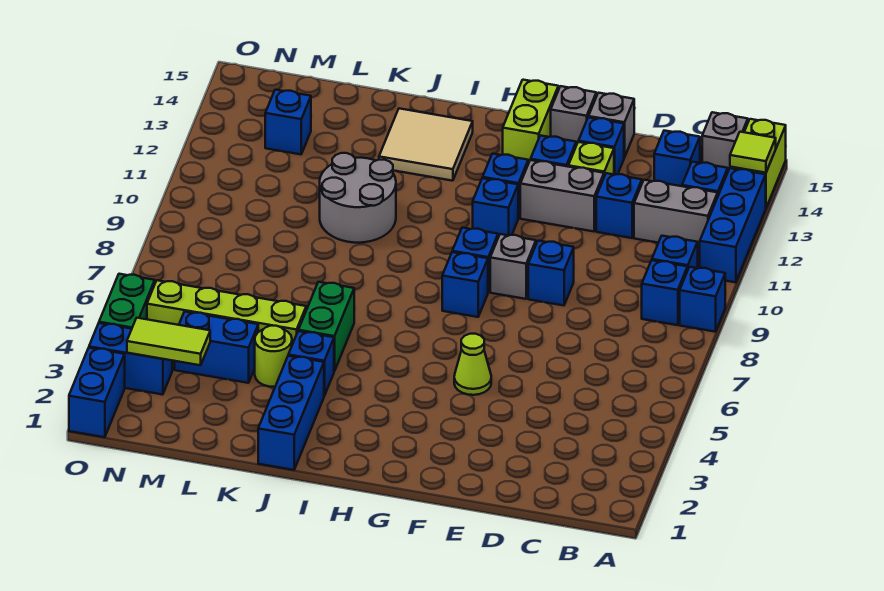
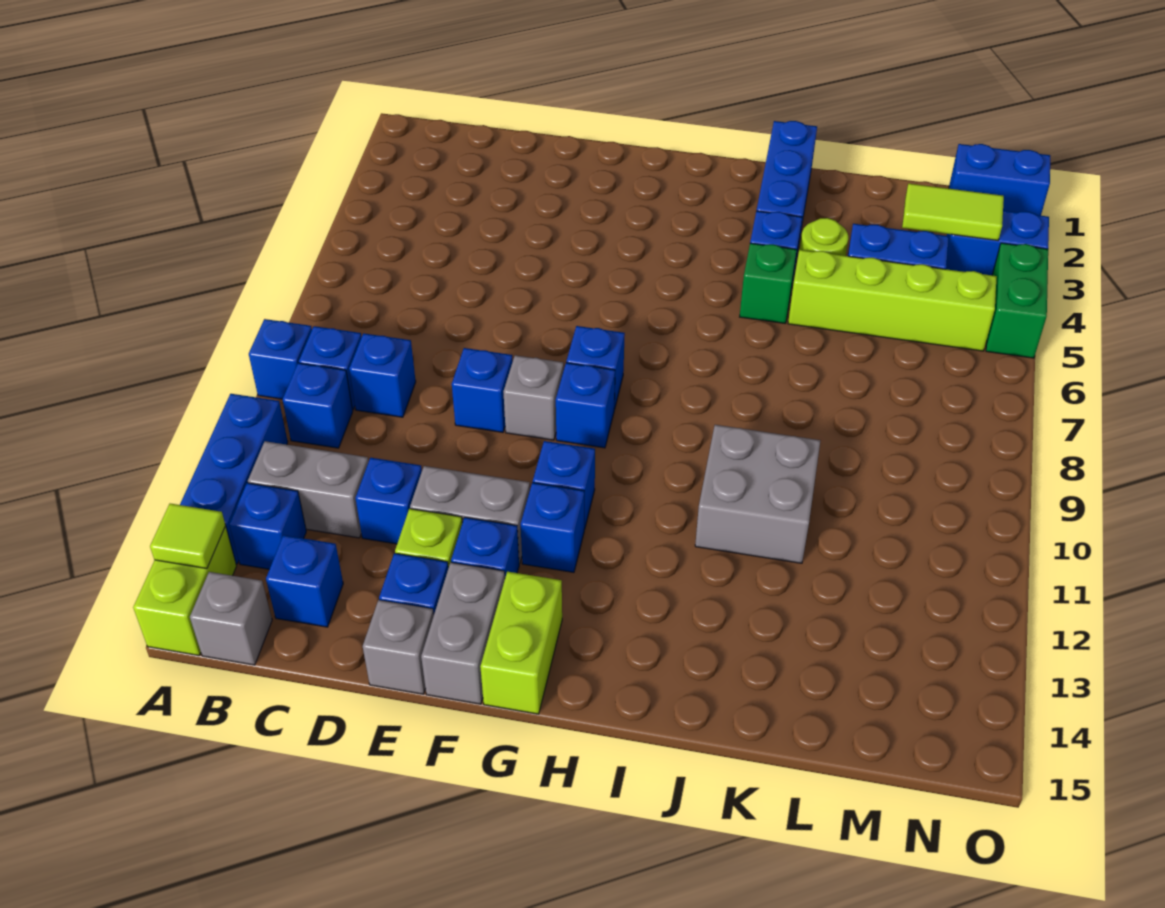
lime 1x1 cone [454,334,491,395] -> none
grey 1x1 brick [551,86,596,145] -> grey 1x2 brick [421,562,505,704]
tan 2x2 tile [379,108,473,181] -> none
green 1x2 brick [299,282,354,371] -> green 1x1 brick [740,243,797,323]
grey 2x2 round brick [320,153,396,243] -> grey 2x2 brick [695,425,820,563]
blue 1x1 brick [265,90,311,154] -> blue 1x1 brick moved to [349,333,416,417]
blue 1x2 brick [69,348,125,437] -> blue 1x2 brick turned to [949,144,1050,216]

